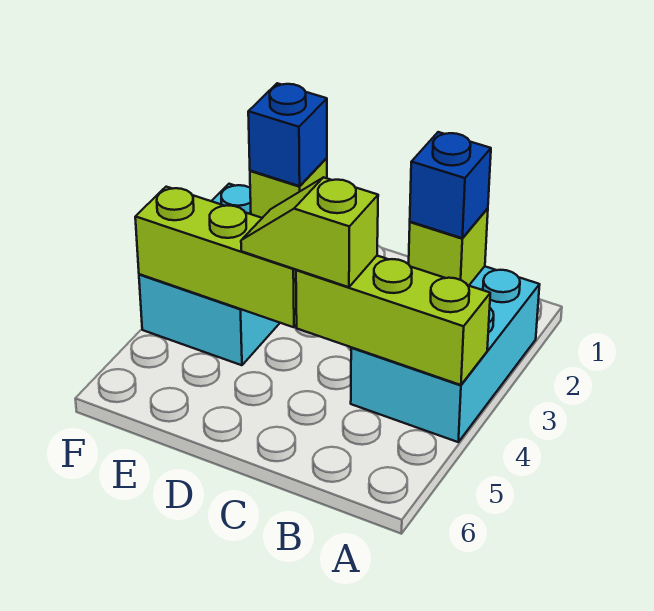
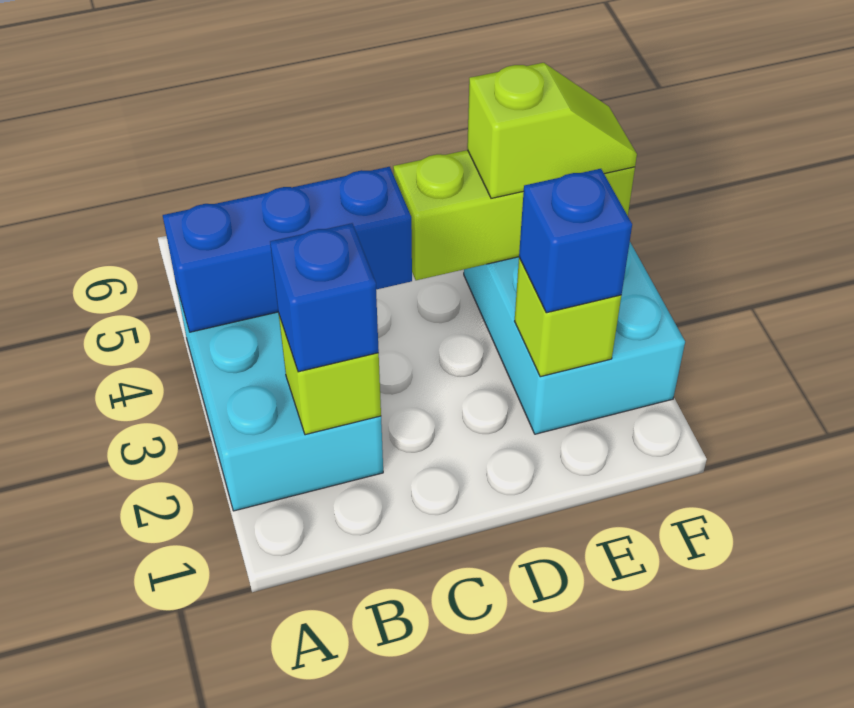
lime 1x3 brick [296,256,490,385] -> blue 1x3 brick [163,167,412,332]
lime 1x2 slope [241,177,378,287] -> lime 1x2 slope moved to [467,63,637,198]

